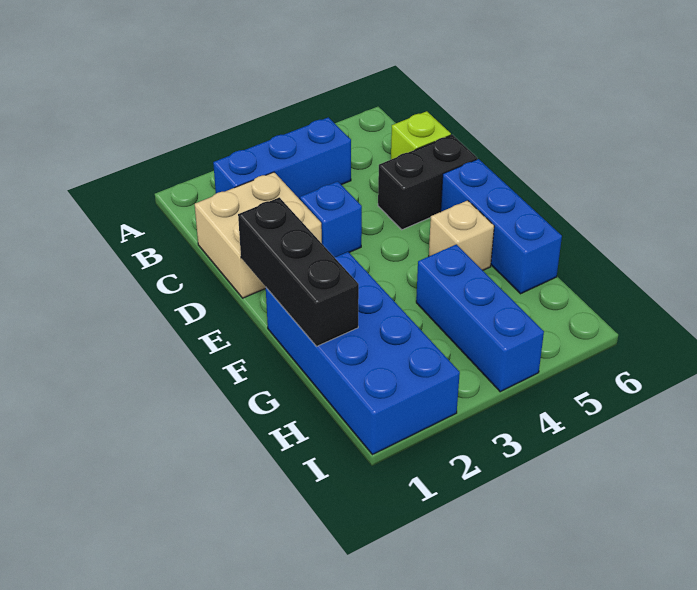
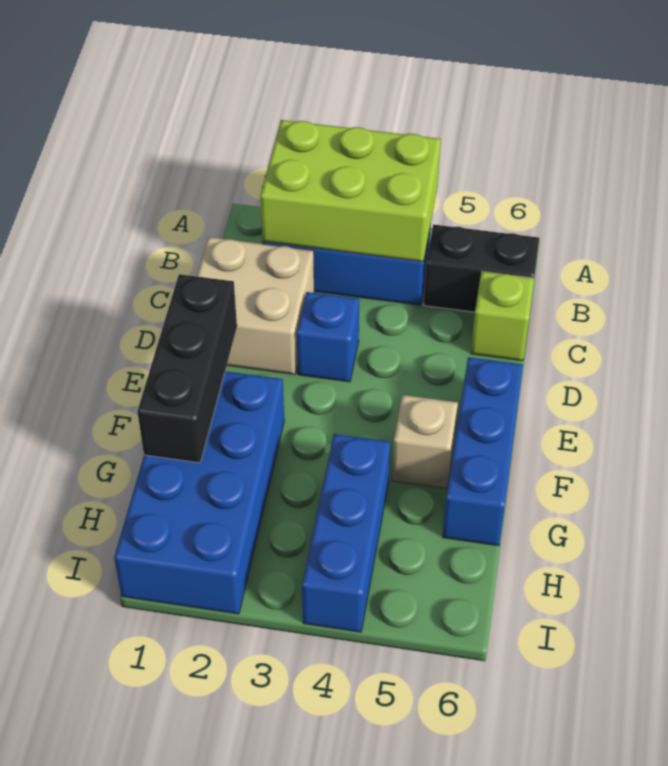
none -> lime 2x3 brick [260,120,441,262]
black 1x2 brick [378,135,477,230] -> black 1x2 brick moved to [424,225,539,312]

